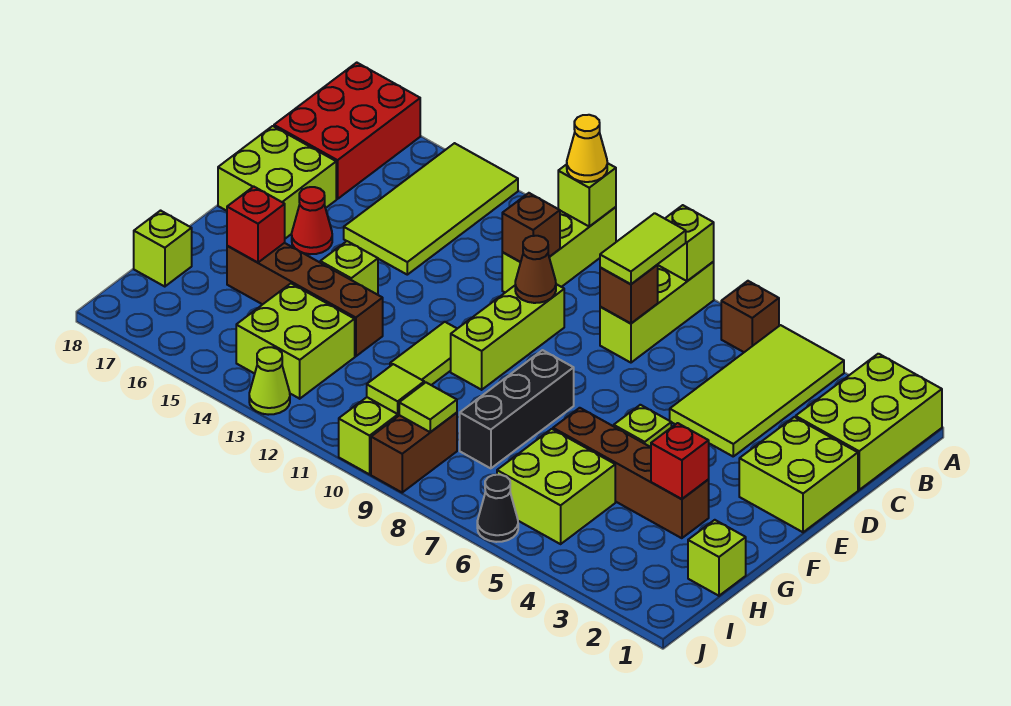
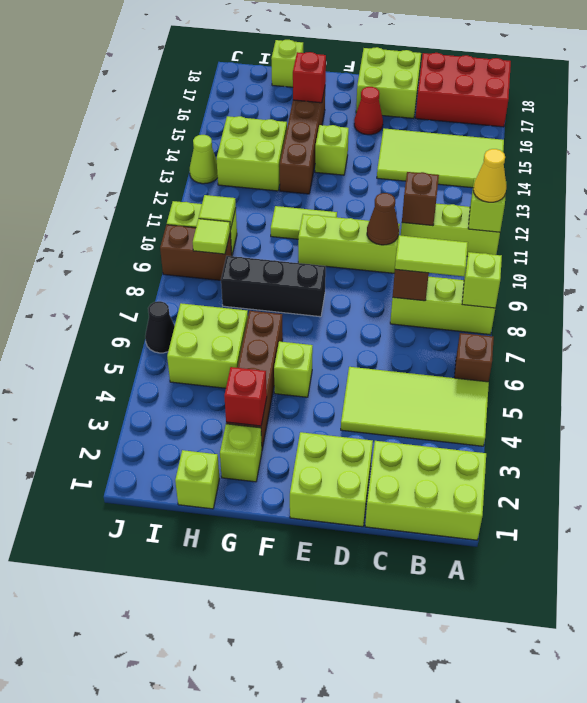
none -> lime 1x1 brick [220,424,262,482]

